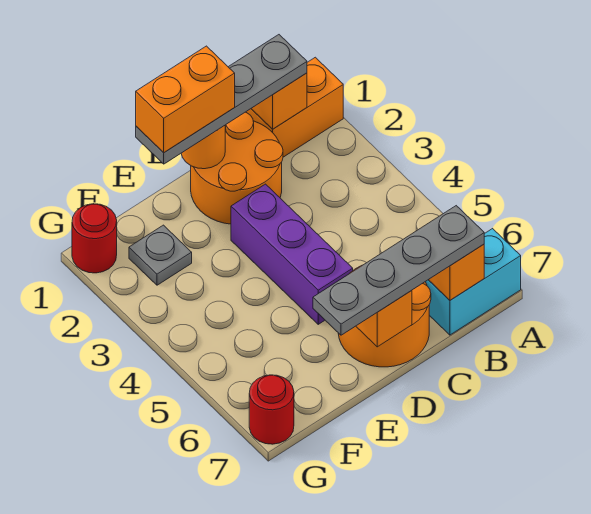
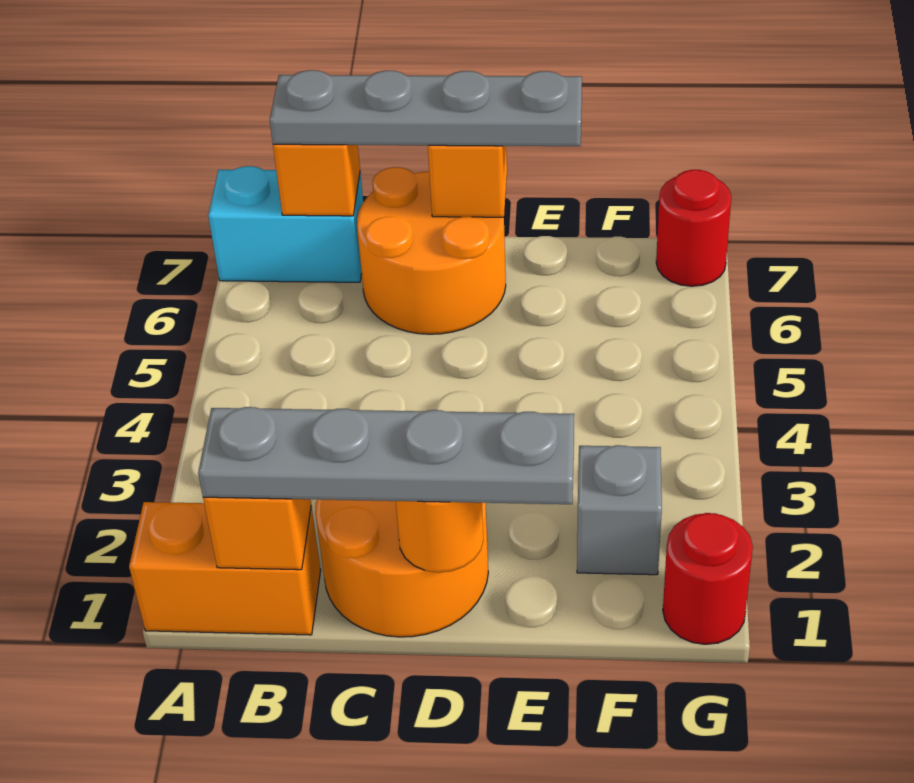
orange 1x2 brick [136,46,235,153] -> none
purple 1x3 brick [231,184,353,324] -> none
grey 1x1 plate [129,225,192,285] -> grey 1x1 brick [577,445,662,575]

